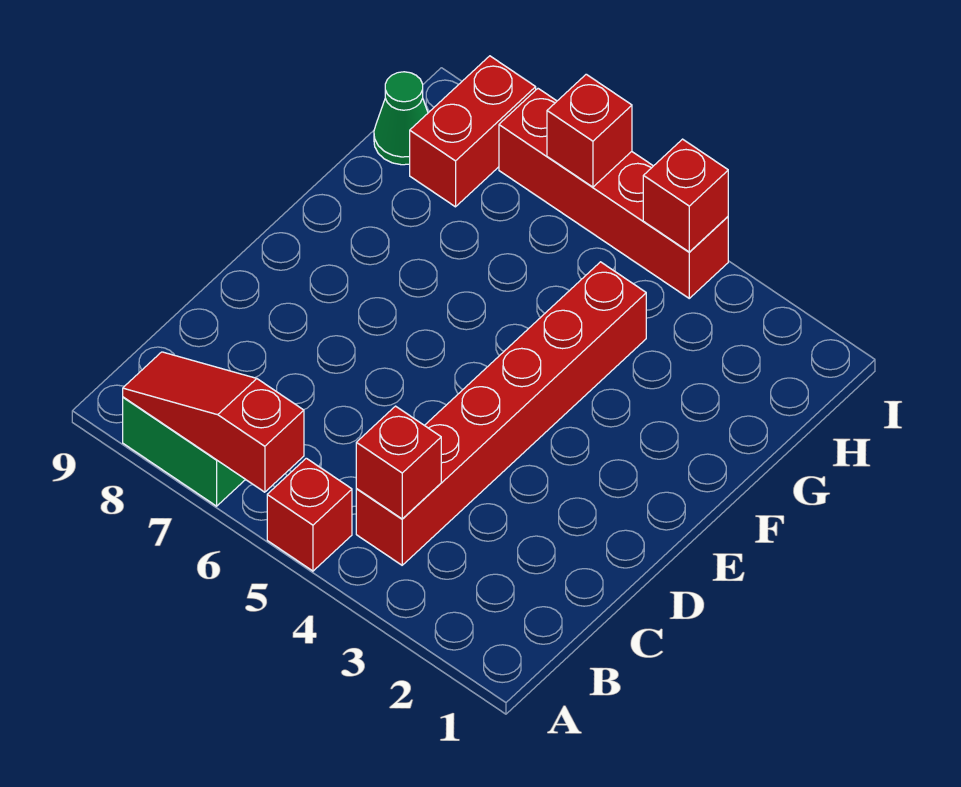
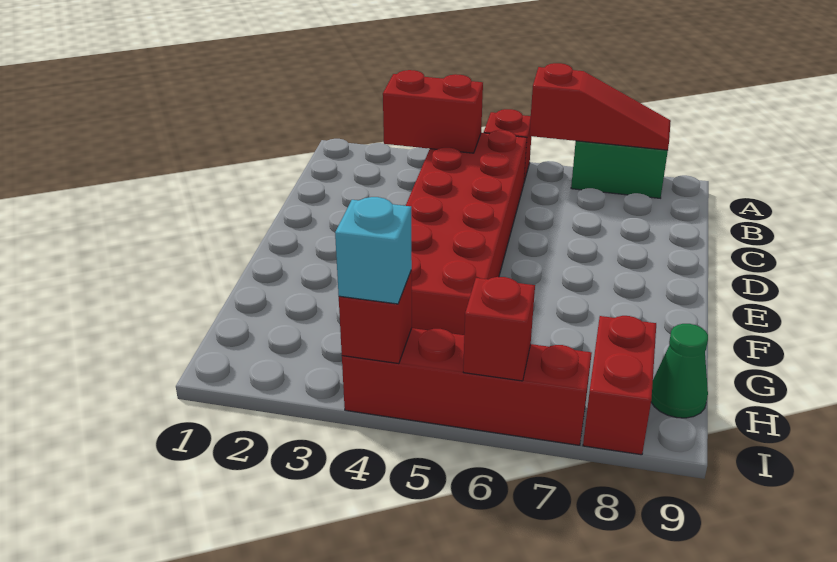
red 1x6 brick [356,262,646,565] -> red 2x6 brick [406,130,527,335]
red 1x1 brick [356,406,441,519] -> red 1x2 brick [383,70,483,153]
none -> cyan 1x1 brick [335,197,412,304]

